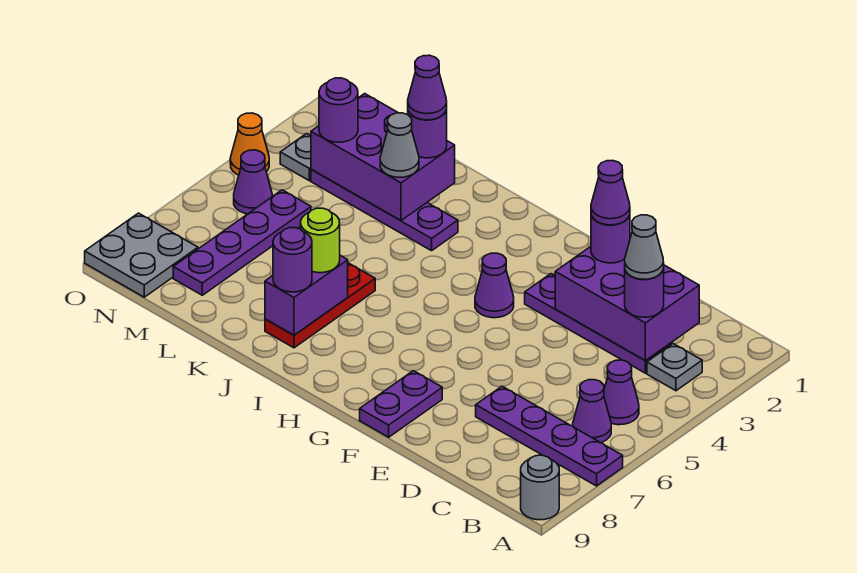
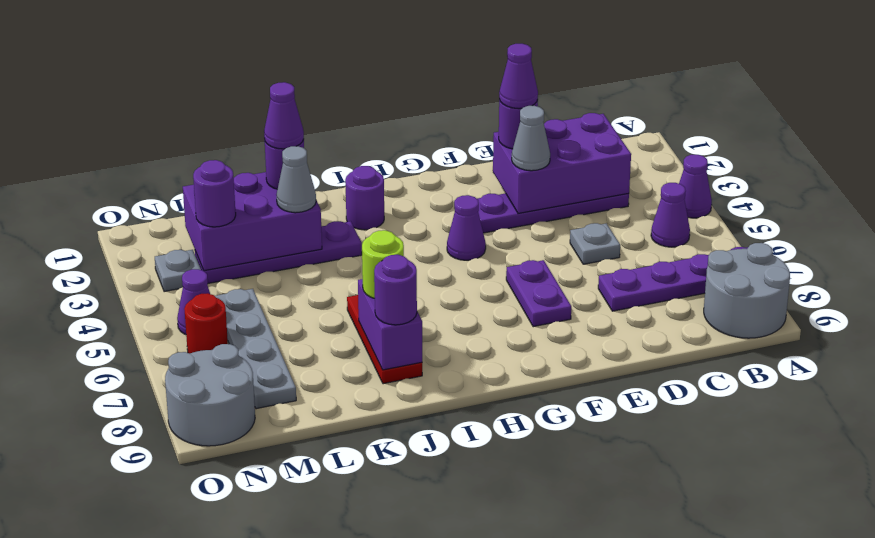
grey 1x1 round brick [521,455,559,520] -> grey 2x2 round brick [704,243,790,338]
grey 1x1 plate [647,344,702,391] -> grey 1x1 plate moved to [570,223,620,264]
purple 1x1 cone [573,380,611,443] -> purple 1x1 cone moved to [679,155,712,218]
purple 1x1 round brick [625,269,664,317] -> purple 1x1 round brick moved to [345,166,384,230]
grey 1x1 cone [625,215,664,279] -> grey 1x1 cone moved to [512,106,550,171]
purple 1x2 plate [360,371,442,437] -> purple 1x2 plate moved to [506,260,571,327]
purple 1x4 plate [173,190,311,295] -> grey 1x4 plate [215,289,296,409]
none -> red 1x1 round brick [184,293,228,353]
grey 2x2 plate [85,213,198,297] -> grey 2x2 round brick [165,344,255,446]
orange 1x1 cone [230,113,269,175] -> none

